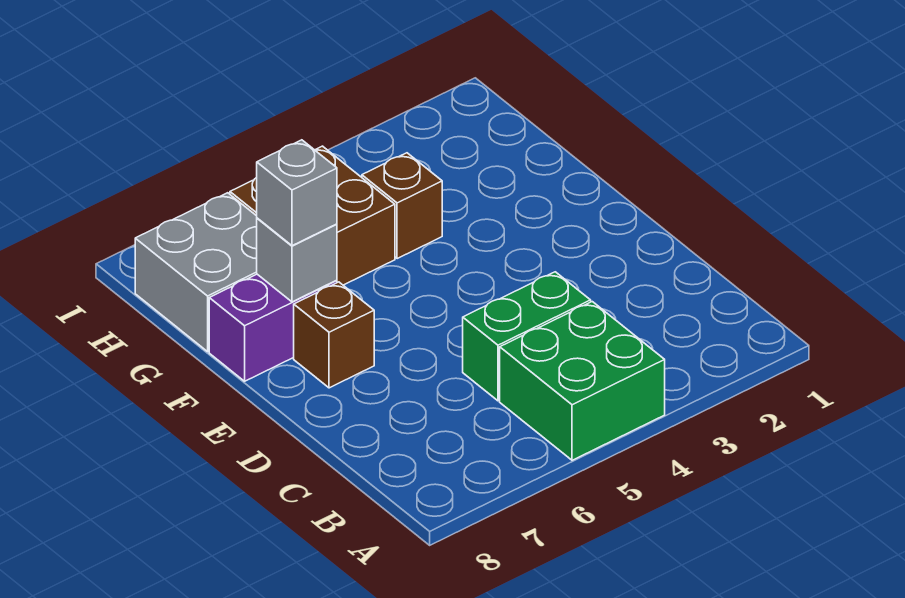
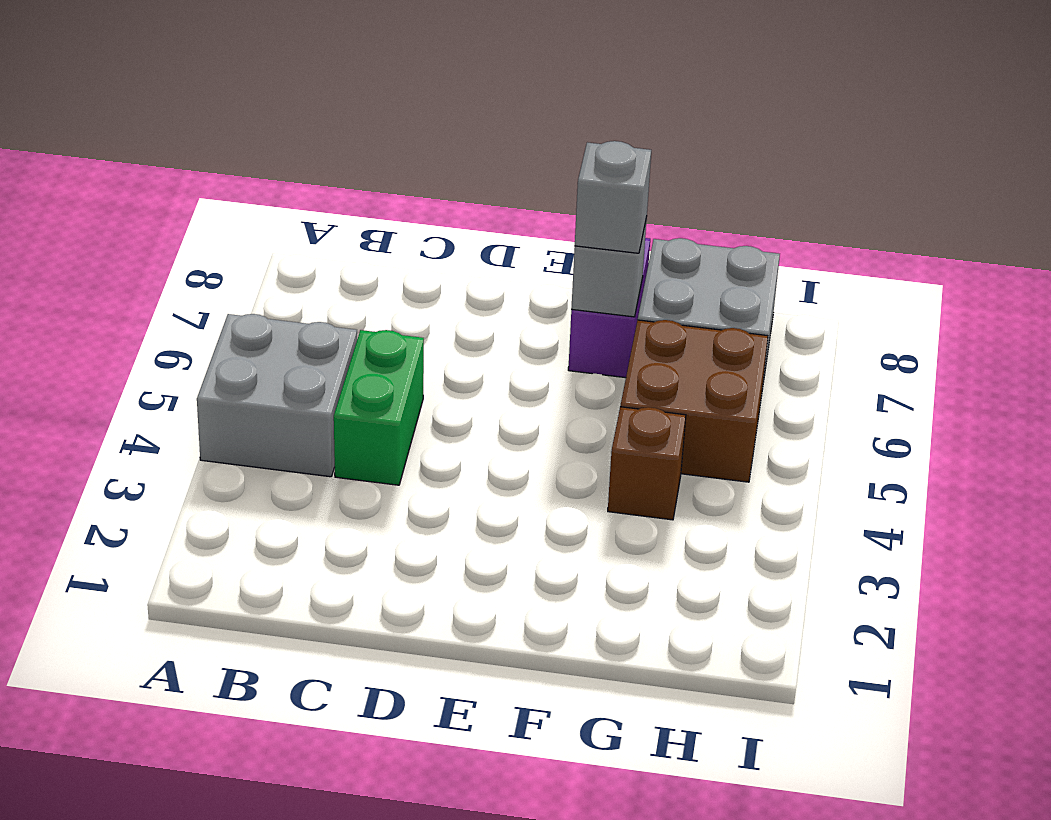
green 2x2 brick [500,302,665,460] -> grey 2x2 brick [197,314,357,477]
brown 1x1 brick [294,282,374,388] -> none

